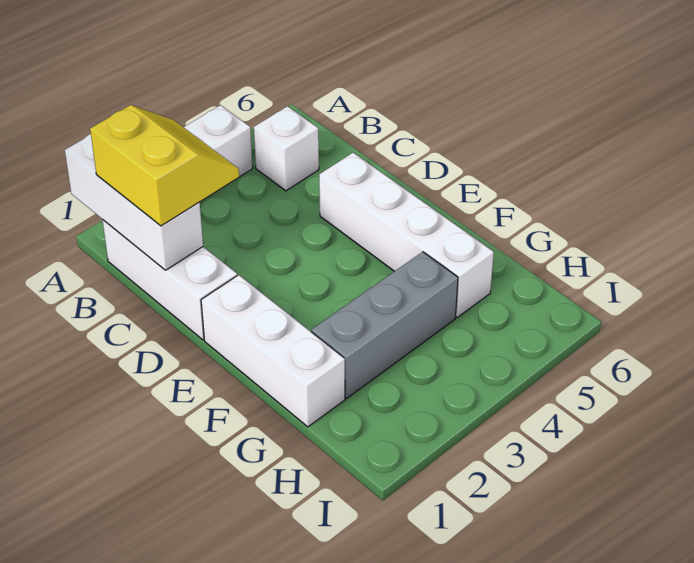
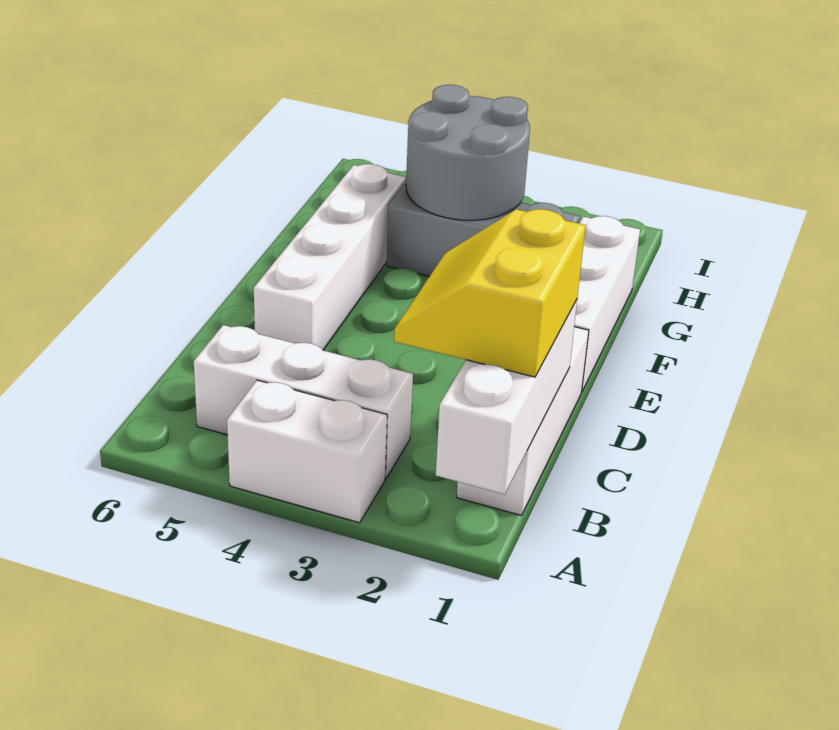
white 1x1 brick [254,106,319,191] -> white 1x3 brick [194,325,413,478]
none -> grey 2x2 round brick [406,85,530,220]

